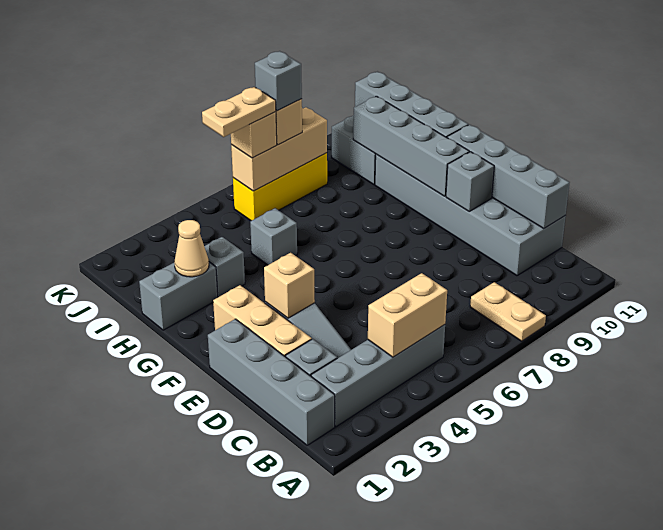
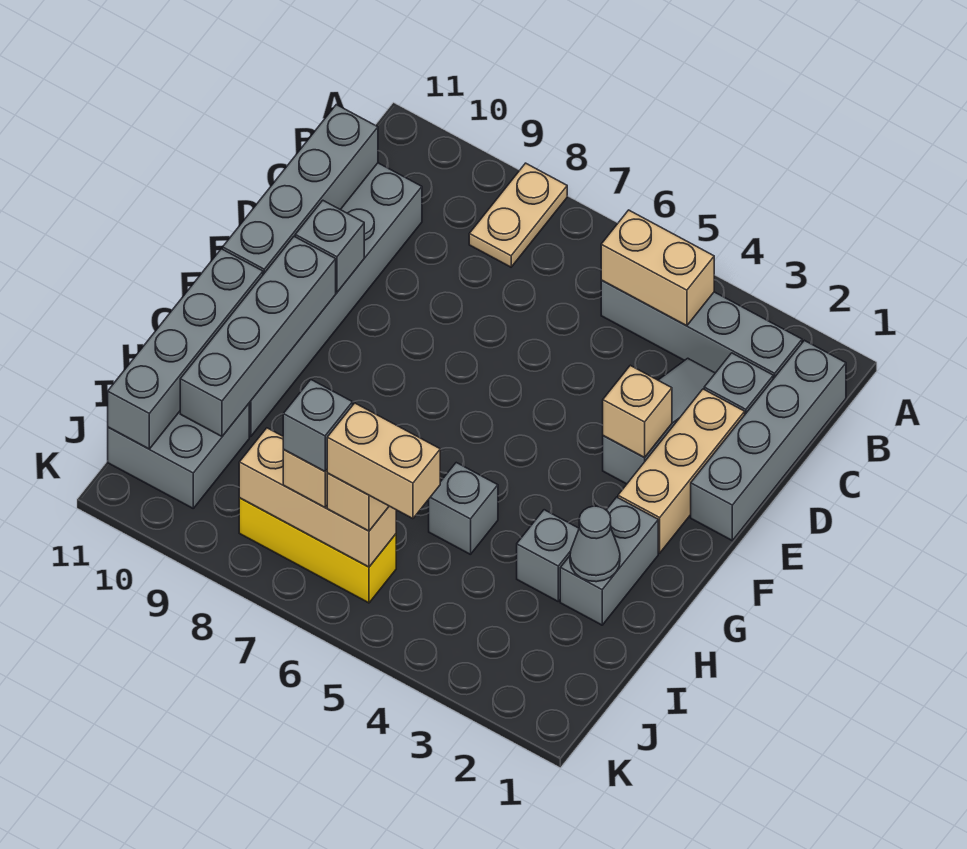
grey 1x2 brick [139,262,218,330] -> grey 1x2 brick turned to [560,497,658,625]
tan 1x1 cone [174,220,209,277] -> grey 1x1 cone [570,506,620,582]
tan 1x2 plate [202,87,276,137] -> tan 1x2 brick [327,403,440,519]

